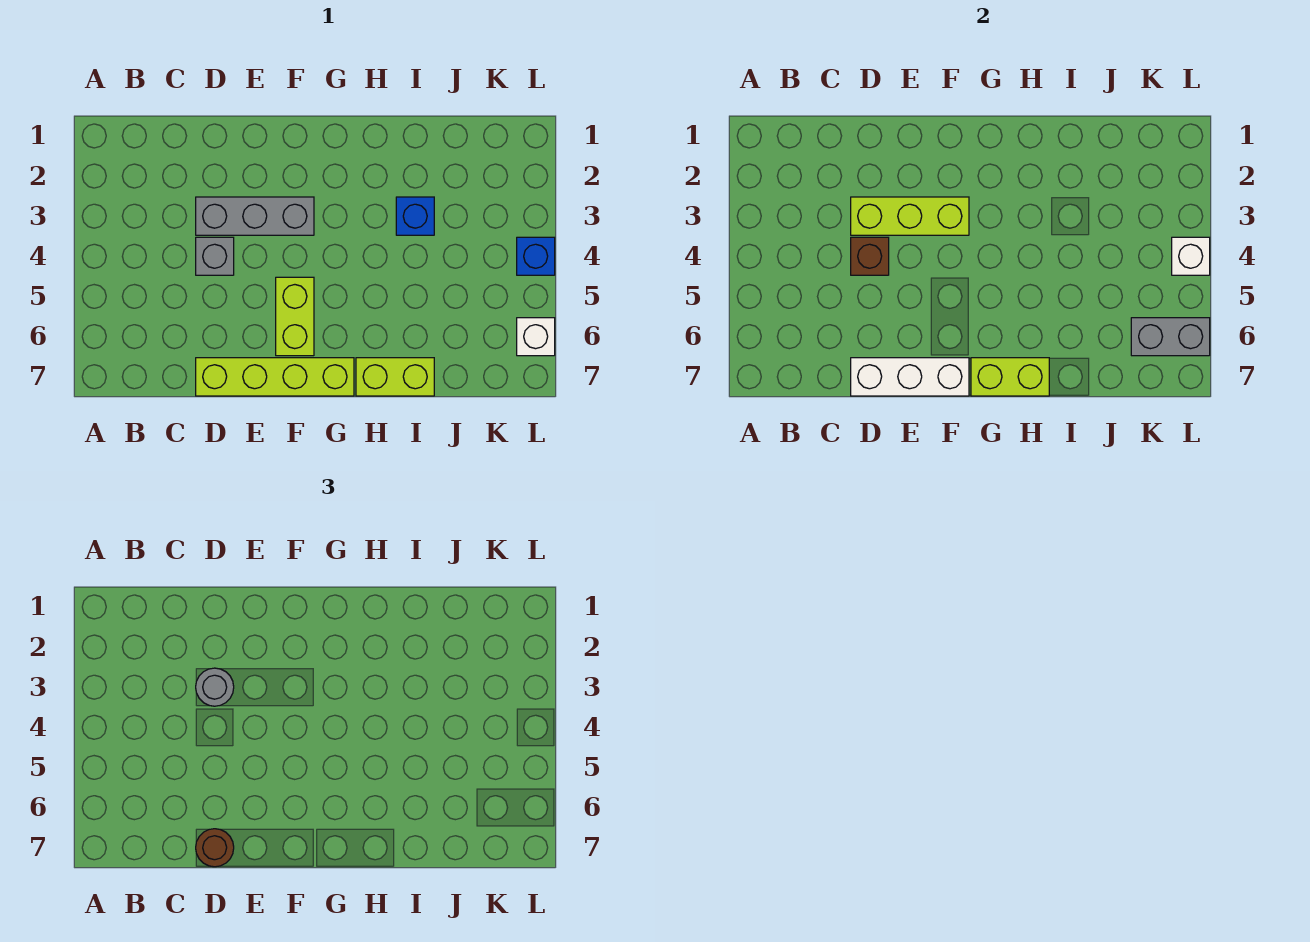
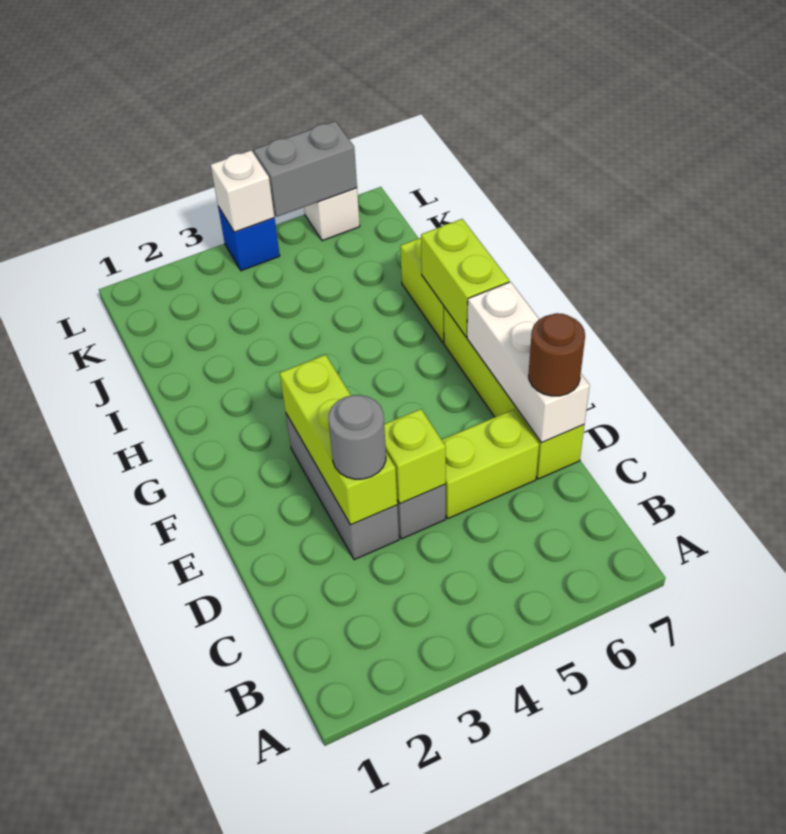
brown 1x1 brick [851,237,889,275] -> lime 1x1 brick [384,409,446,504]
lime 1x2 brick [276,277,314,356] -> lime 1x2 brick moved to [442,409,539,518]
blue 1x1 brick [396,197,434,235] -> none
grey 1x2 brick [1131,318,1210,356] -> grey 1x2 brick turned to [254,121,357,217]

